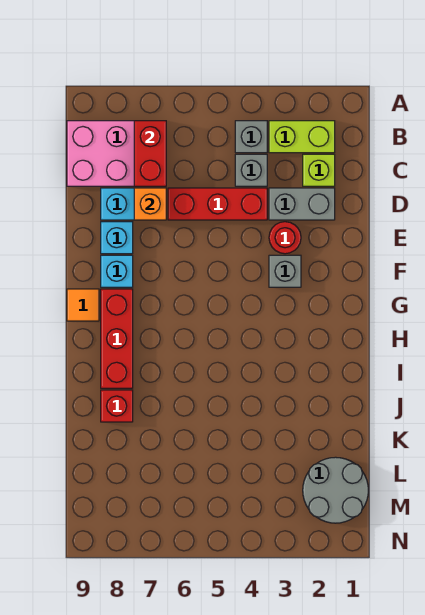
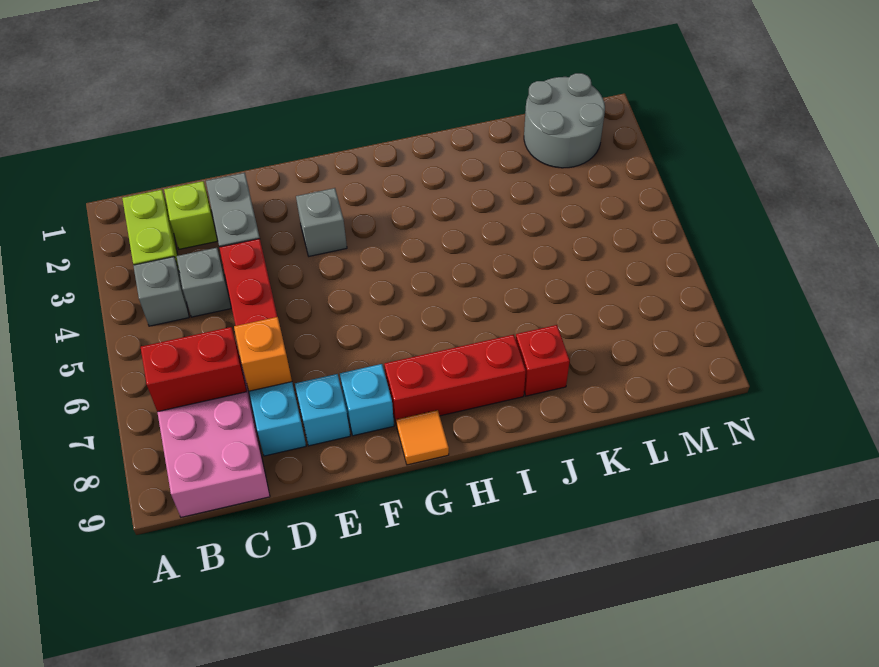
red 1x1 round brick [269,222,301,254] -> none

